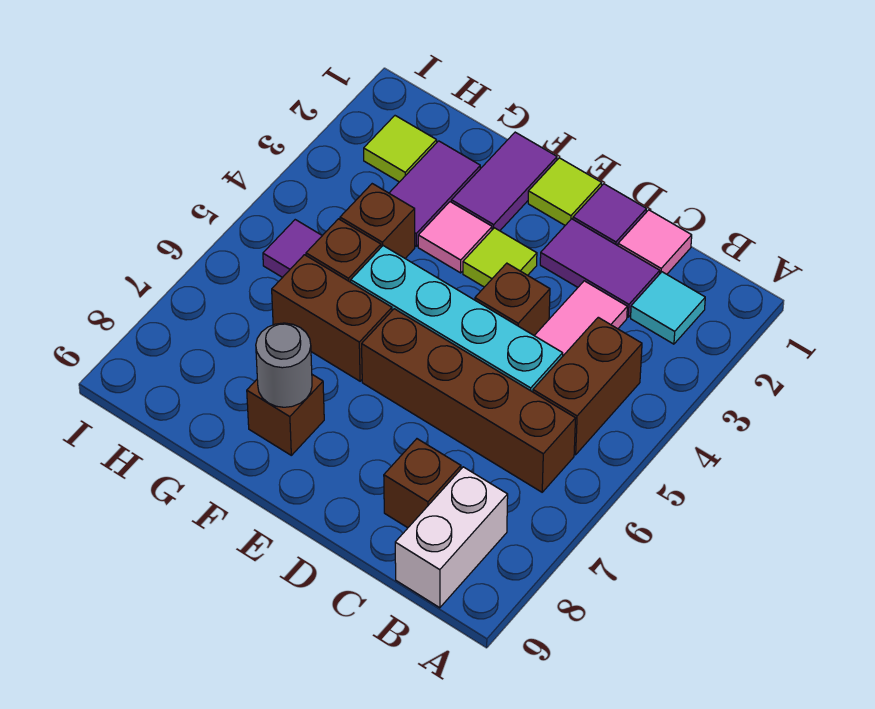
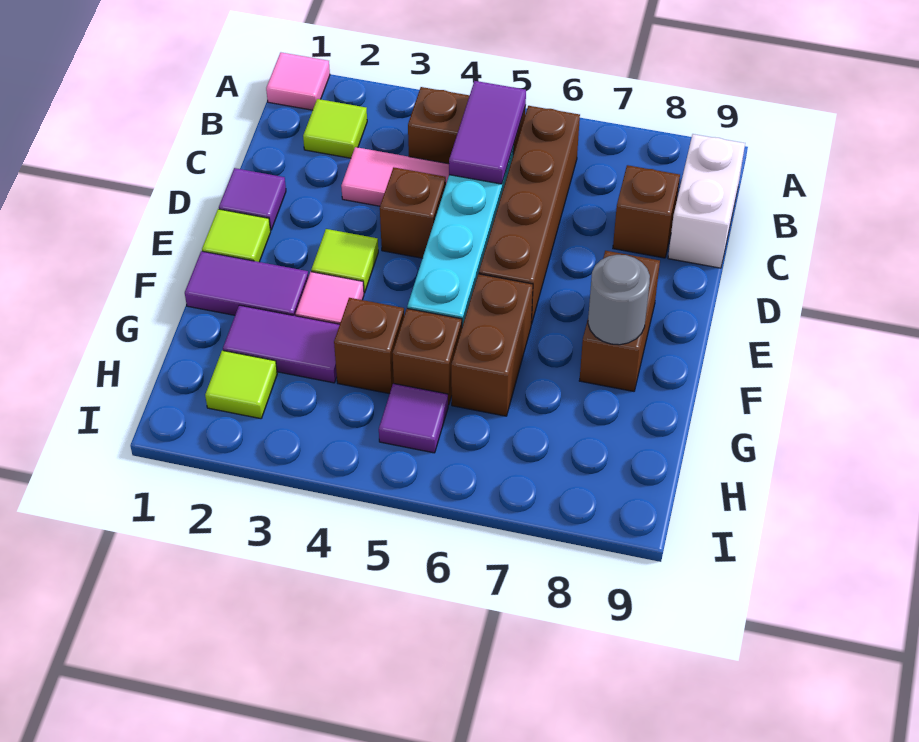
cyan 1x1 tile [631,272,705,344] -> lime 1x1 tile [303,99,367,158]
white 1x2 brick [395,467,508,608] -> white 1x2 brick turned to [668,134,745,268]
pink 1x1 tile [618,210,692,274] -> pink 1x1 tile moved to [266,53,330,110]
purple 1x2 tile [540,219,660,317] -> purple 1x2 tile moved to [449,81,526,184]
brown 1x1 brick [247,375,324,455] -> brown 1x2 brick [579,251,660,391]

